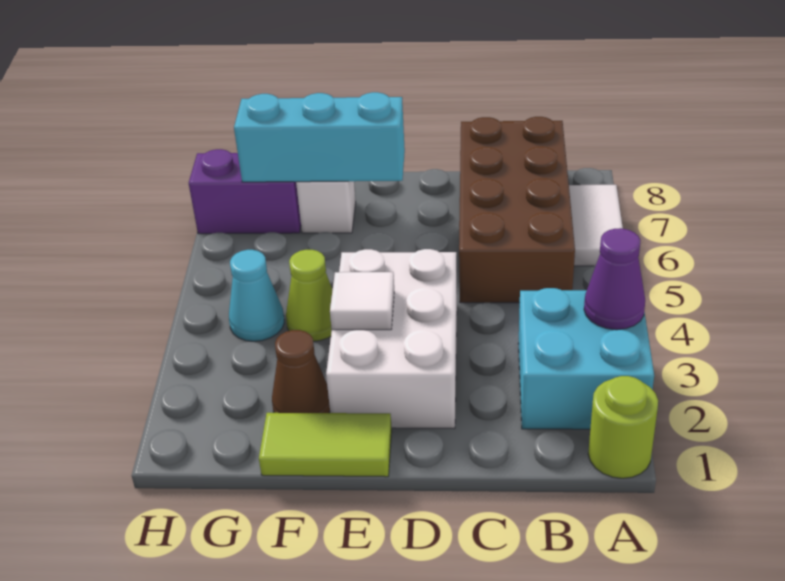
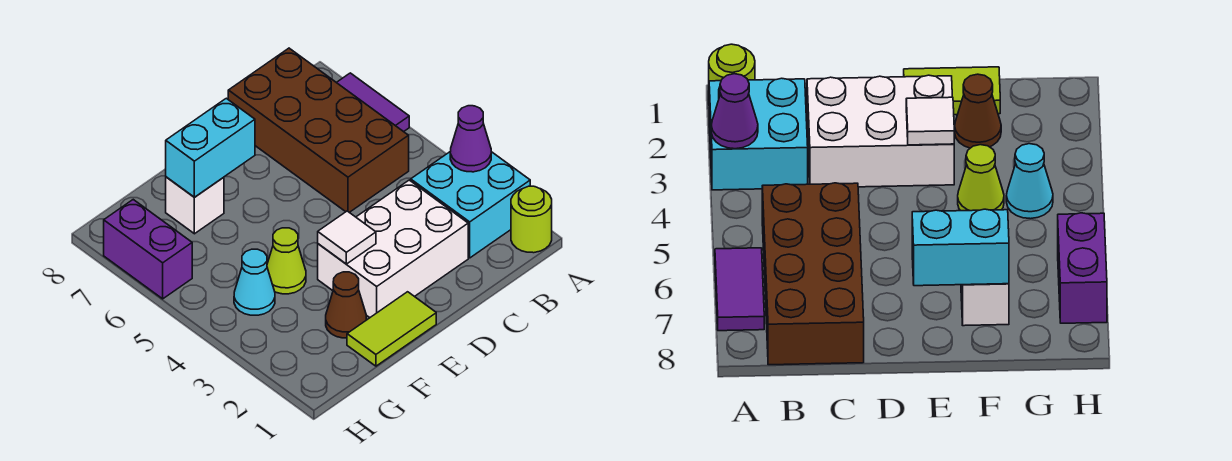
white 1x2 tile [569,185,623,266] -> purple 1x2 tile [336,73,409,132]
white 2x3 brick [326,249,457,429] -> white 2x3 brick turned to [318,180,468,318]
cyan 1x3 brick [234,92,405,182] -> cyan 1x2 brick [166,98,255,197]
purple 1x2 brick [189,149,301,234] -> purple 1x2 brick turned to [104,200,192,299]

